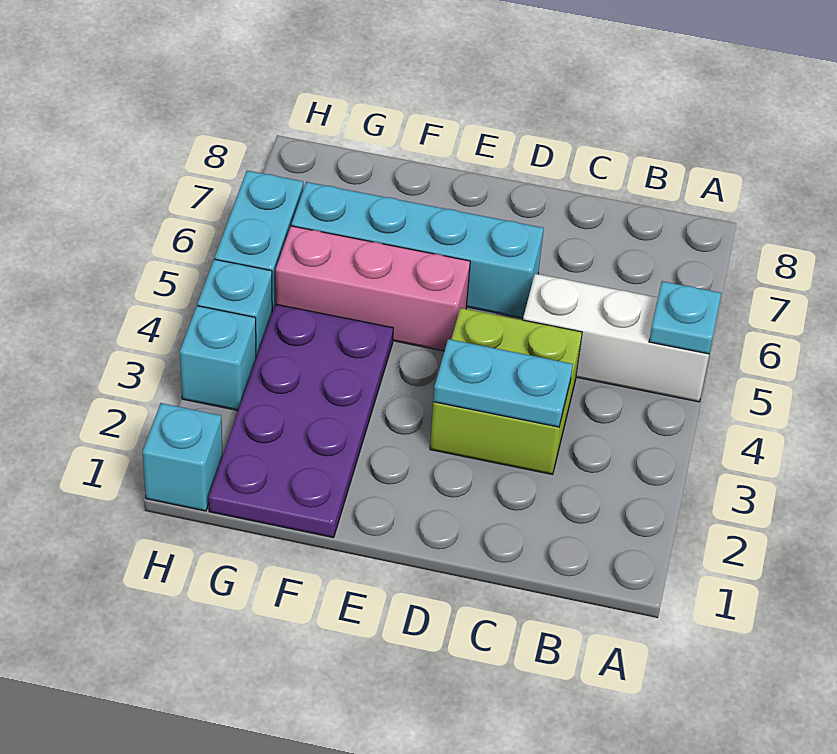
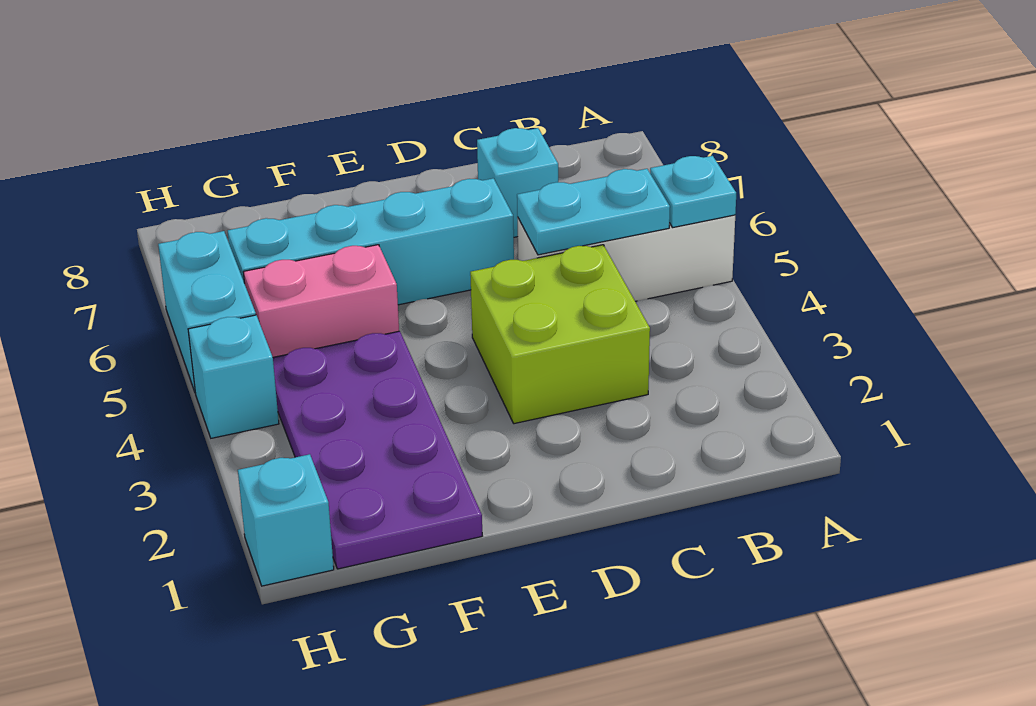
cyan 1x2 plate [433,339,573,427] -> cyan 1x2 plate moved to [517,169,670,255]
pink 1x3 brick [276,226,470,351] -> pink 1x2 brick [244,245,399,357]
cyan 1x1 brick [180,306,256,410] -> cyan 1x1 brick moved to [477,128,558,237]

